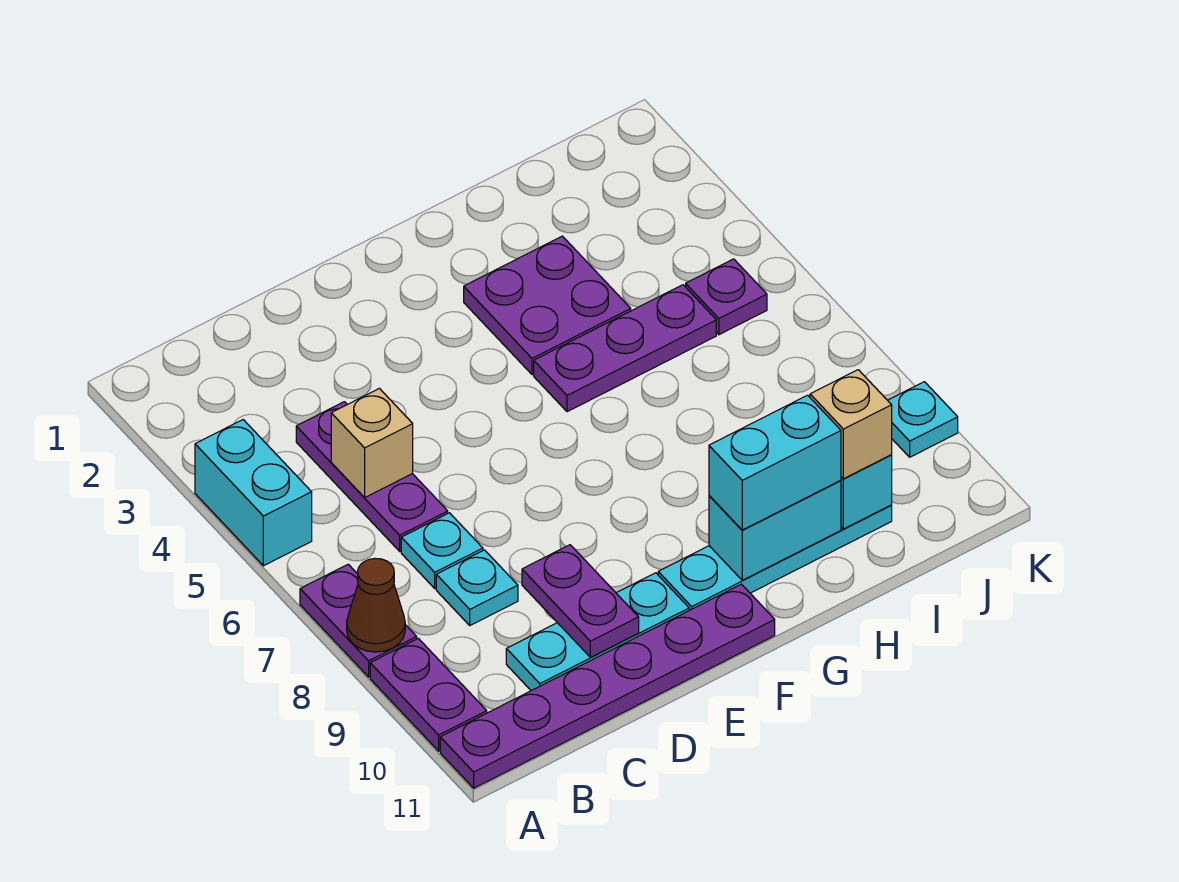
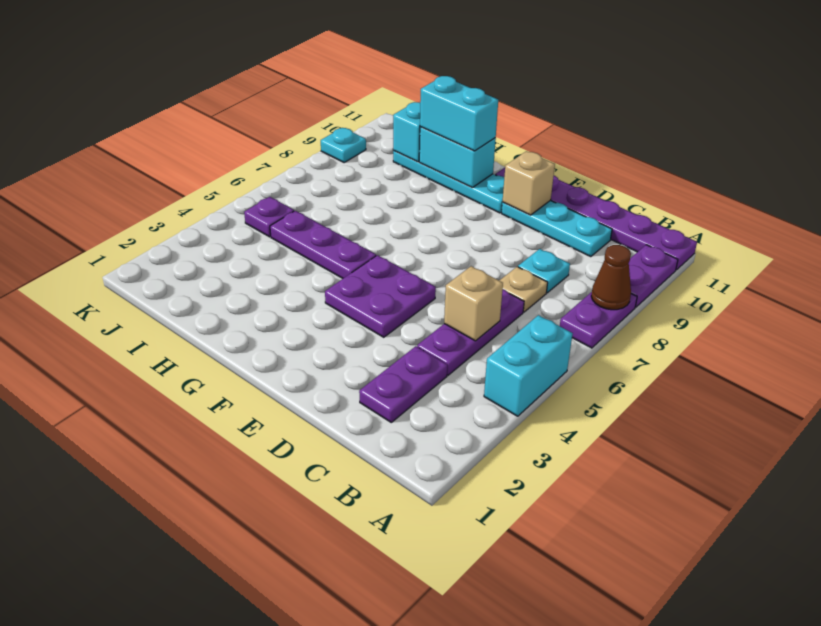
cyan 1x1 plate [401,513,483,588] -> tan 1x1 plate [499,267,548,312]
purple 1x2 plate [522,545,639,657] -> purple 1x2 plate moved to [359,346,447,422]
purple 2x2 plate [464,236,631,375] -> purple 2x2 plate moved to [325,255,436,337]
tan 1x1 brick [810,370,892,479] -> tan 1x1 brick moved to [503,151,555,215]

